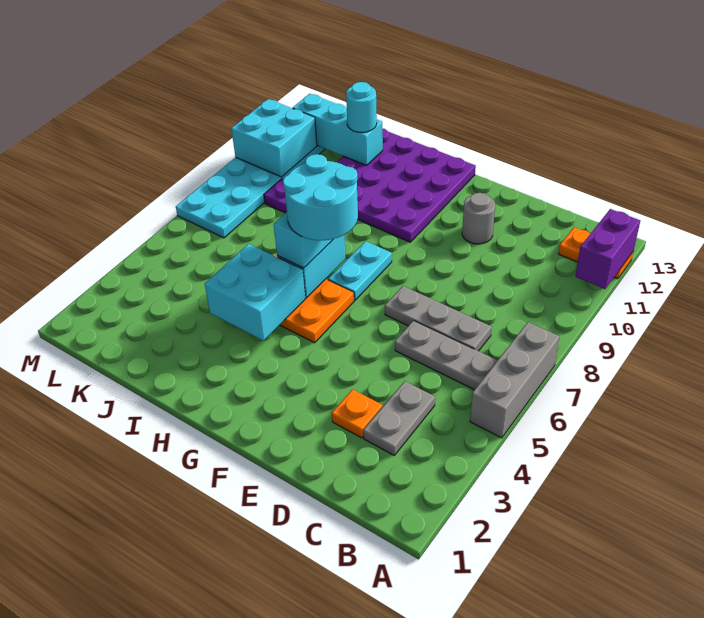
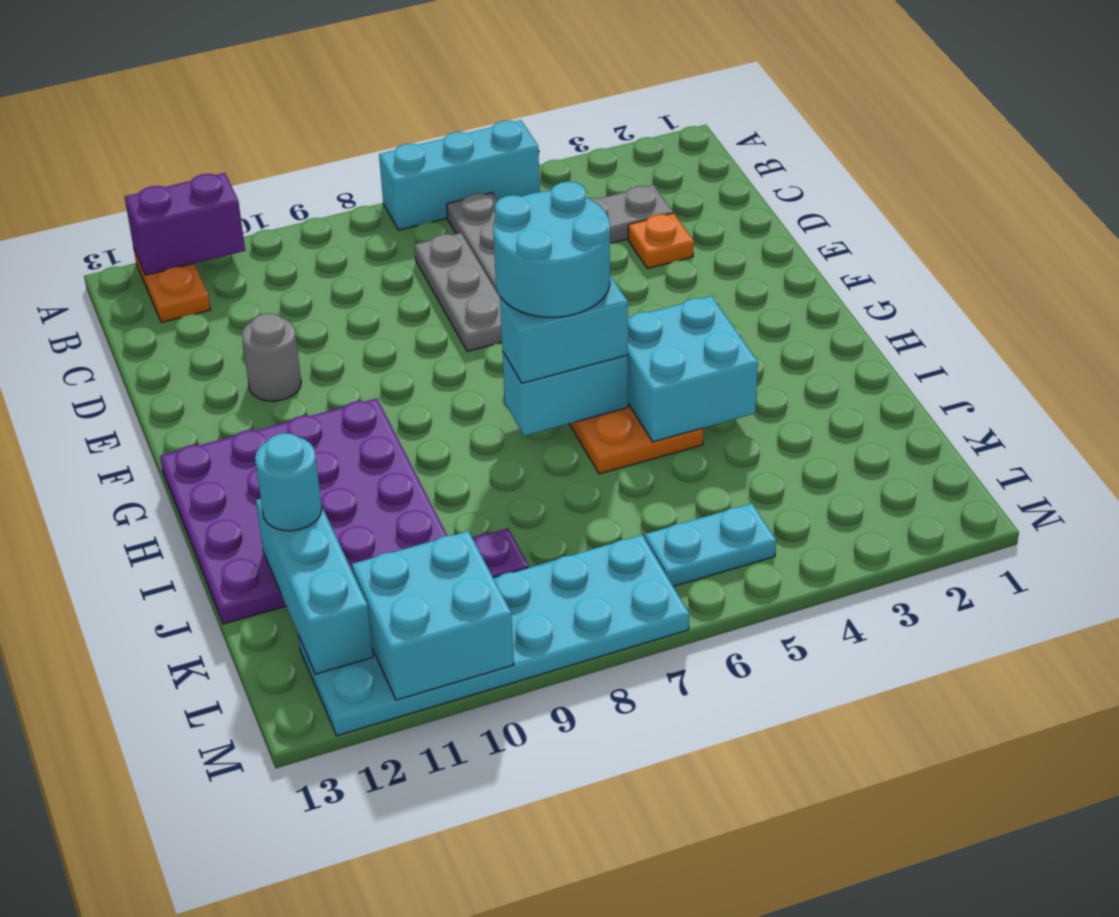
grey 1x3 brick [470,322,560,438] -> cyan 1x3 brick [379,120,540,230]
cyan 1x2 plate [328,241,392,300] -> cyan 1x2 plate moved to [645,503,776,587]

